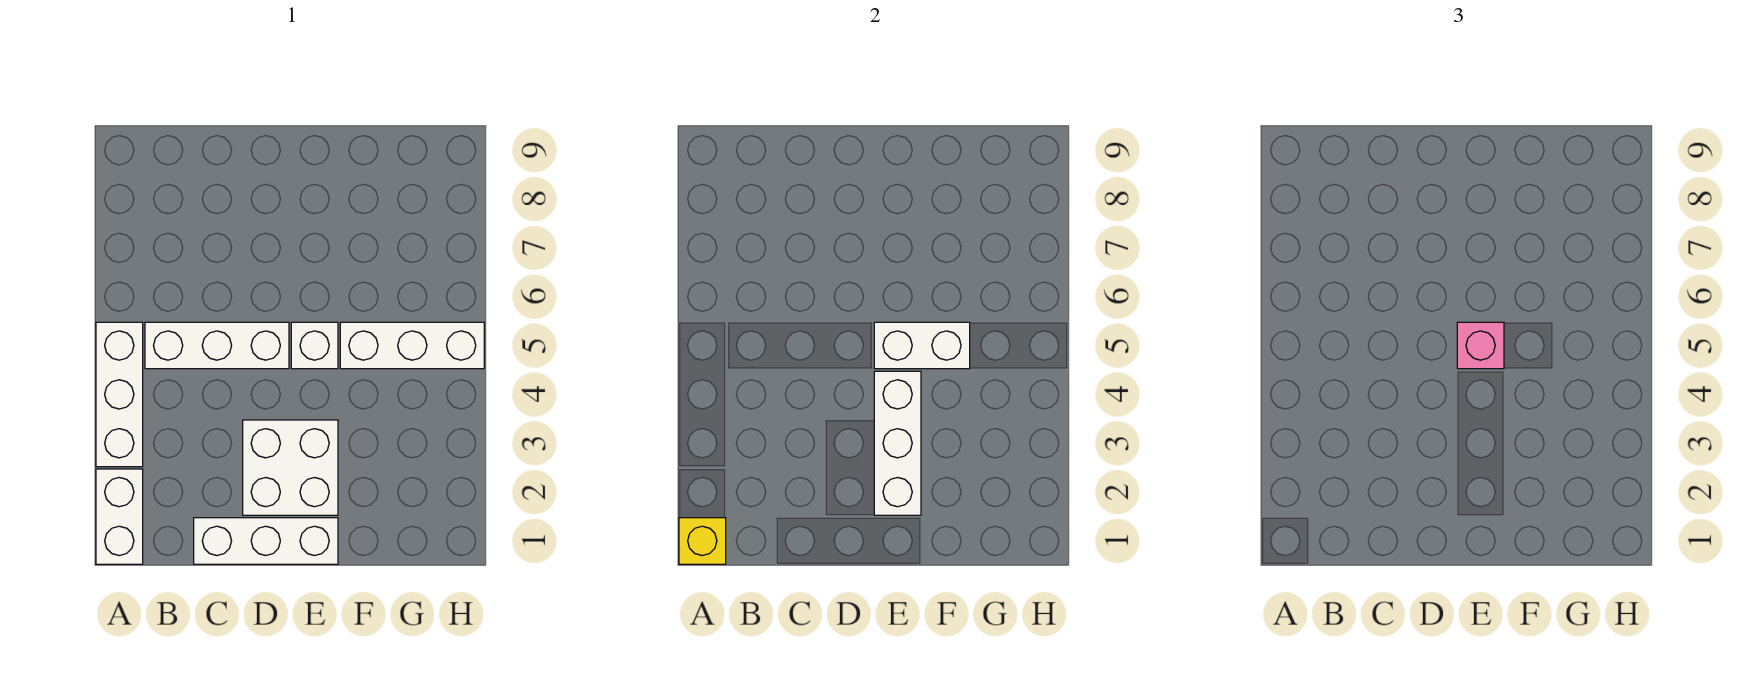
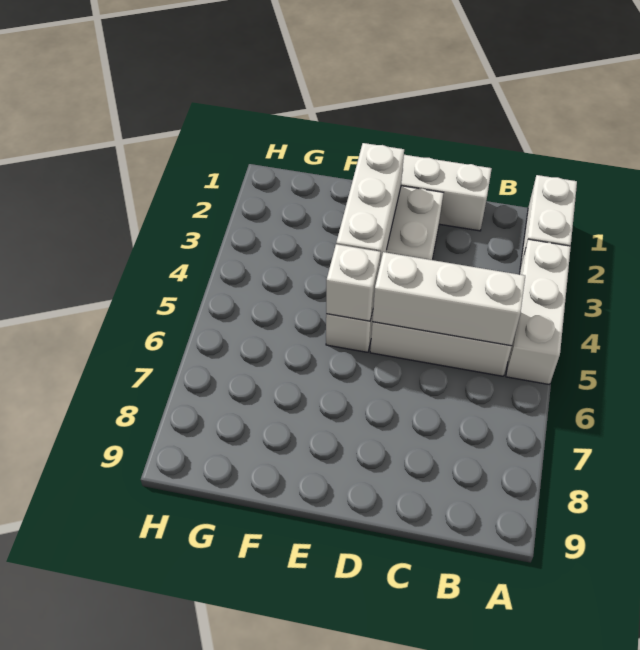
yellow 1x1 brick [679,518,726,564] -> none
white 1x2 brick [874,322,970,369] -> white 1x1 brick [326,244,381,321]
pink 1x1 brick [1457,322,1504,369] -> none
white 1x3 brick [340,322,484,369] -> white 1x3 brick moved to [372,252,525,346]

